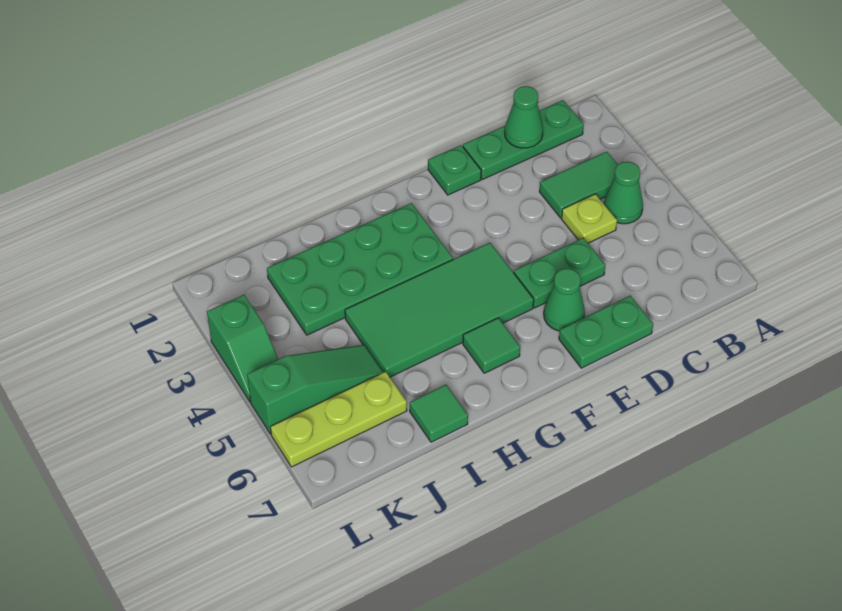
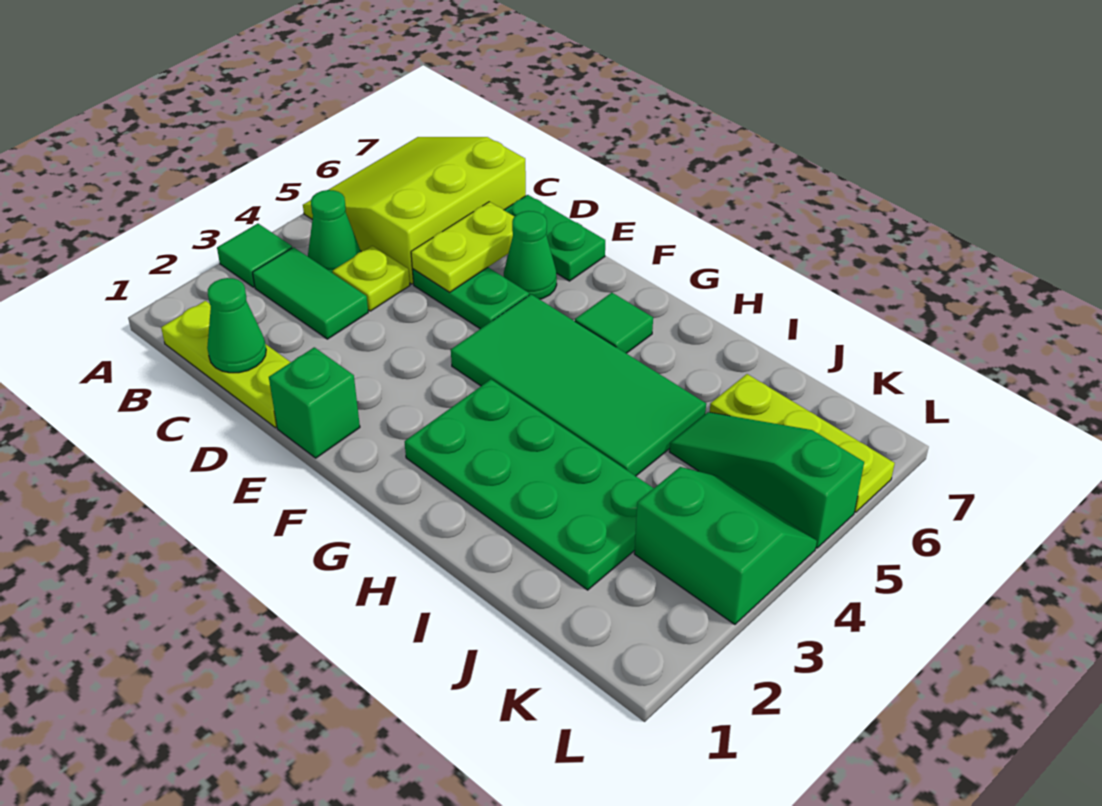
none -> lime 3x3 slope [303,137,526,284]
green 1x3 plate [463,100,584,179] -> lime 1x3 plate [161,301,291,428]
none -> lime 1x2 plate [411,202,514,292]
green 1x1 plate [428,145,481,195] -> green 1x1 brick [269,347,360,458]
green 1x1 tile [410,385,468,442] -> green 1x1 tile moved to [217,224,292,287]
green 1x2 slope [207,295,278,402] -> green 2x2 slope [634,467,817,624]

